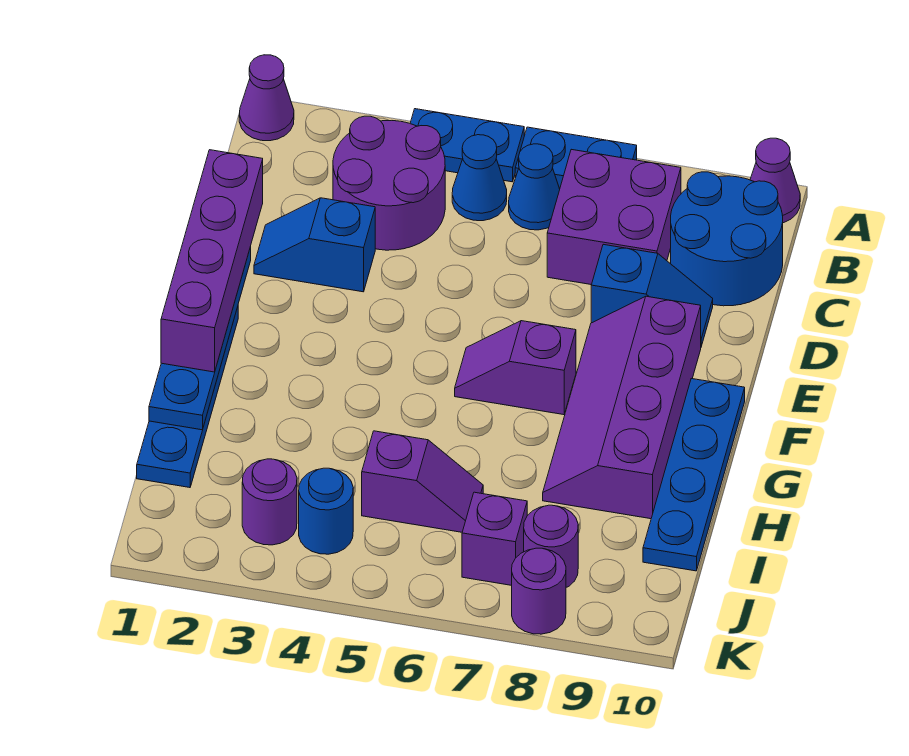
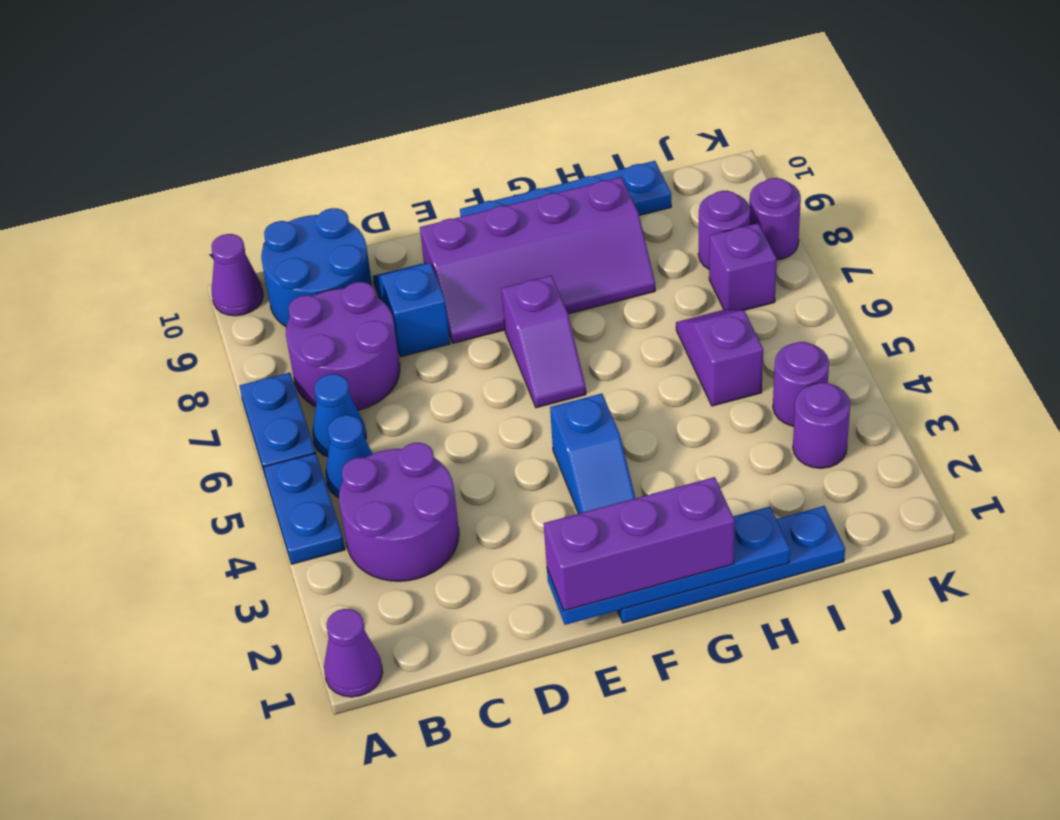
purple 2x2 brick [547,149,681,285] -> purple 2x2 round brick [286,282,400,410]
purple 1x4 brick [161,150,263,372] -> purple 1x3 brick [544,477,735,611]
blue 1x2 slope [254,198,375,292] -> blue 1x2 slope moved to [550,394,635,514]
blue 1x1 round brick [299,468,353,554] -> purple 1x1 round brick [773,342,829,426]

